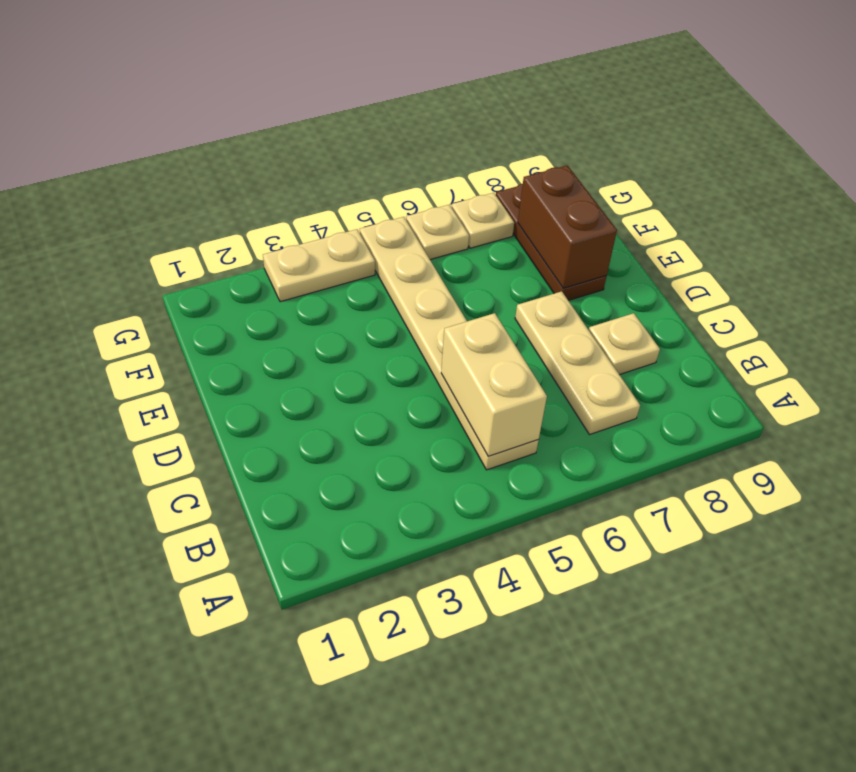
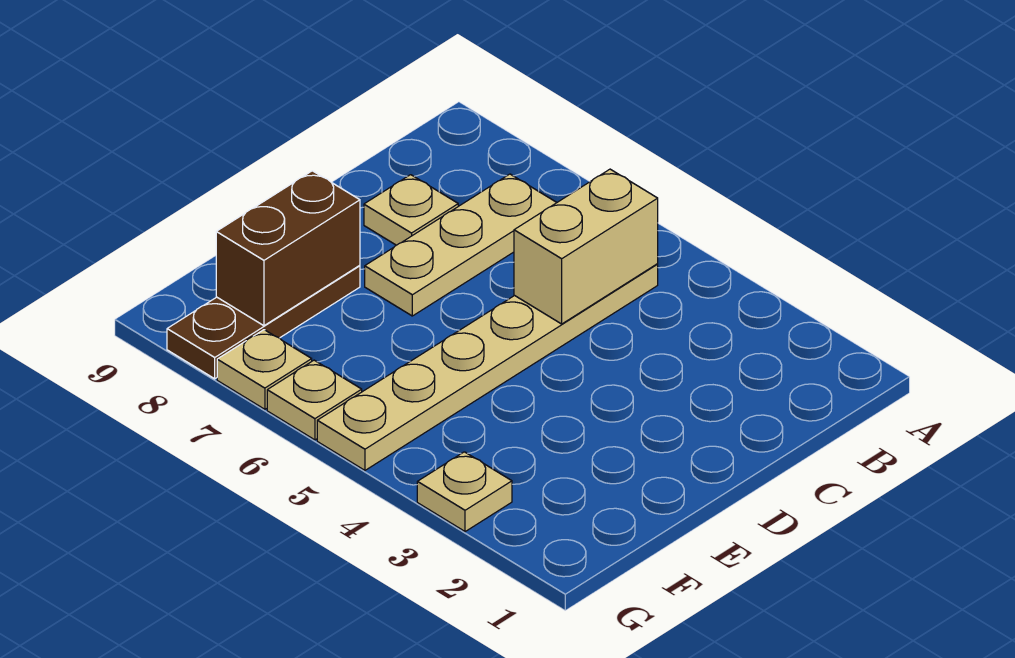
tan 1x2 plate [263,229,375,302] -> tan 1x1 plate [417,452,512,532]

